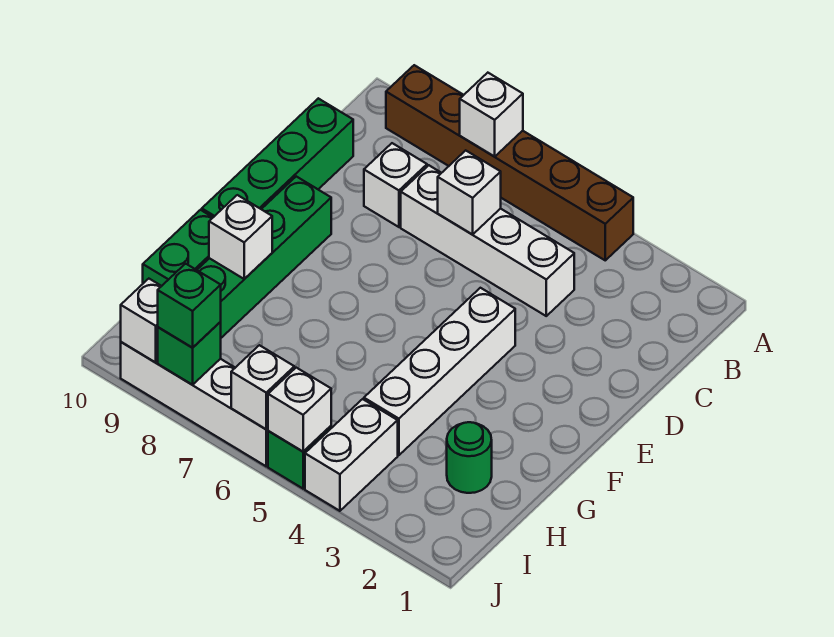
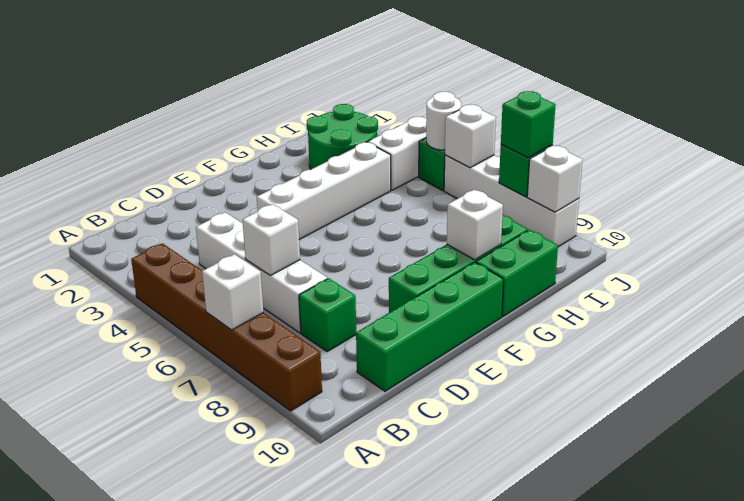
white 1x1 brick [364,143,427,227] -> green 1x1 brick [299,278,356,352]
green 1x1 round brick [447,422,492,493] -> green 2x2 round brick [307,104,378,169]
white 1x1 brick [268,368,331,452] -> white 1x1 round brick [426,92,461,150]

